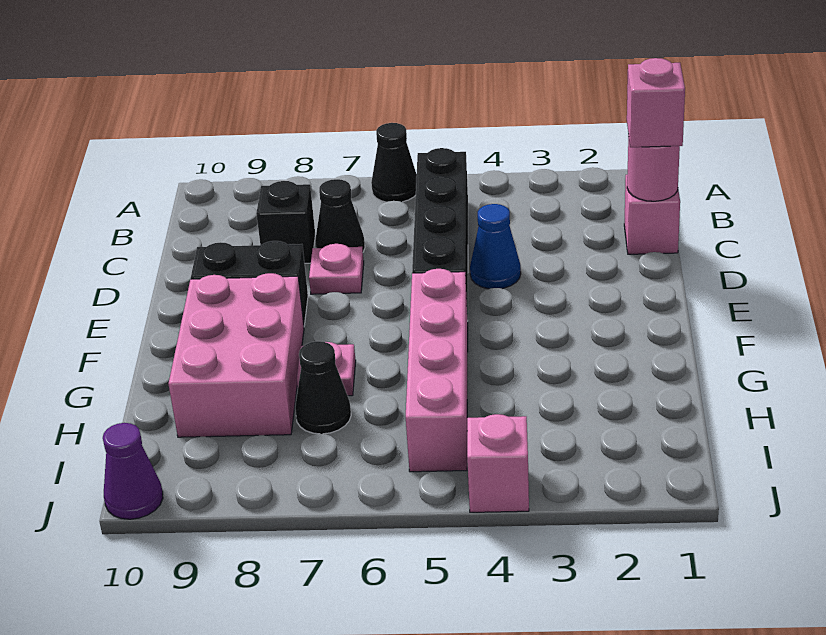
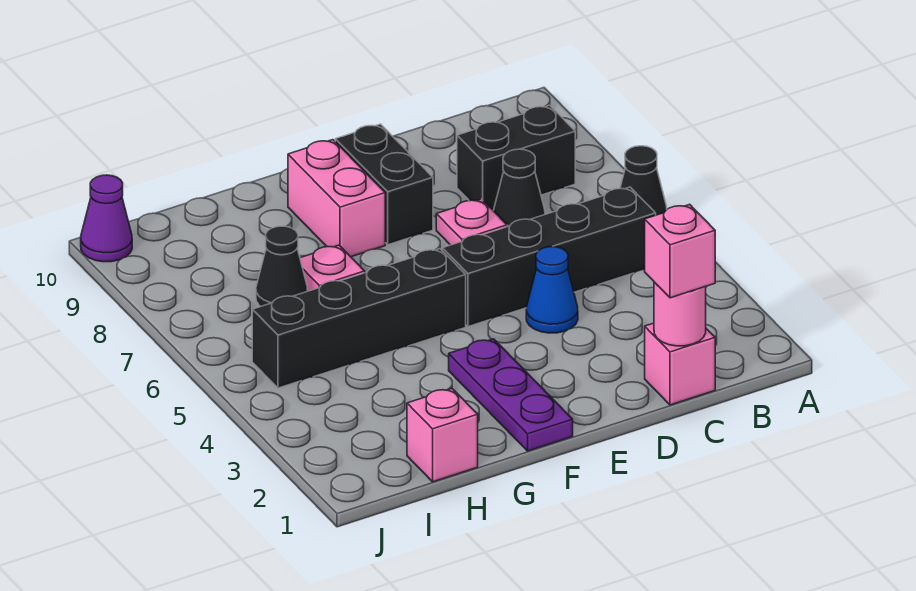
black 1x1 brick [256,181,315,263] -> black 1x2 brick [457,105,575,210]
none -> purple 1x3 plate [449,339,573,451]
pink 1x4 brick [406,269,468,472] -> black 1x4 brick [252,249,466,388]
pink 2x3 brick [169,273,304,437] -> pink 1x2 brick [288,140,385,257]
pink 1x1 brick [467,414,529,512] -> pink 1x1 brick moved to [407,389,478,482]

